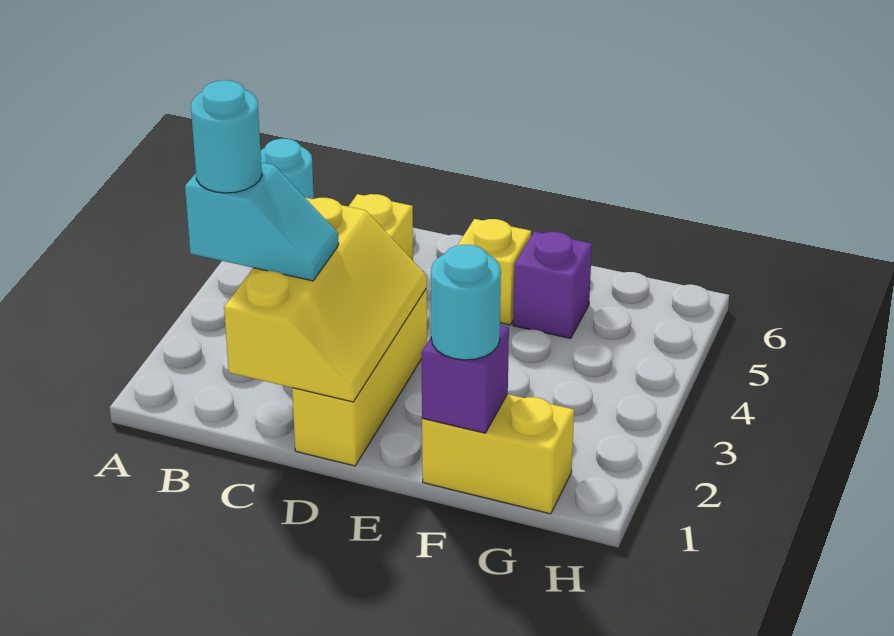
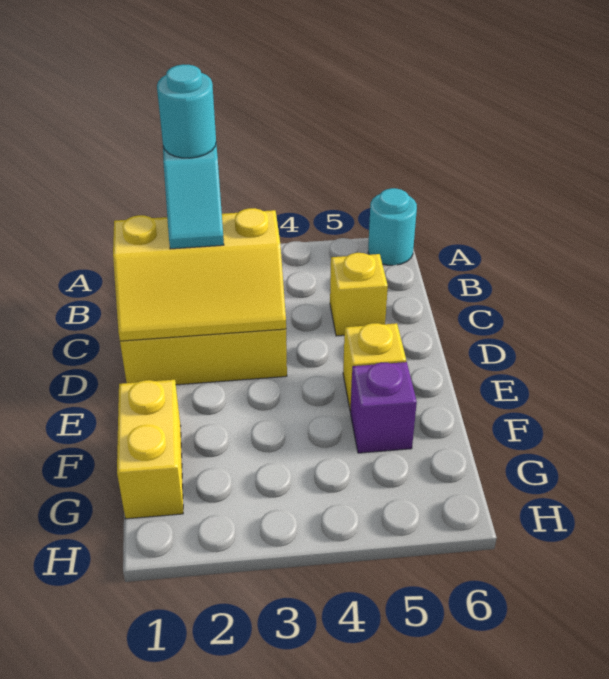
purple 1x1 brick [421,326,509,433] -> none
cyan 1x1 round brick [431,245,501,360] -> none

